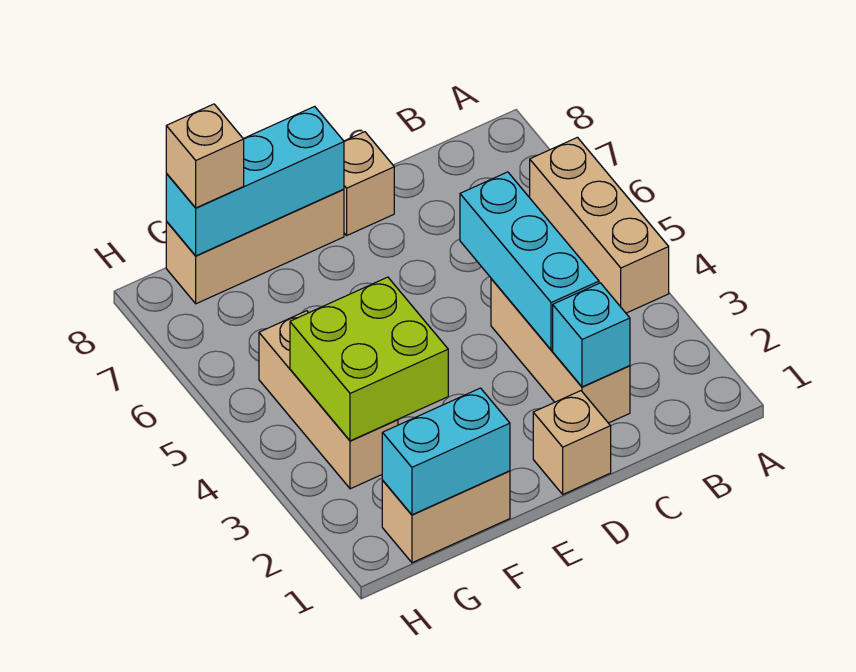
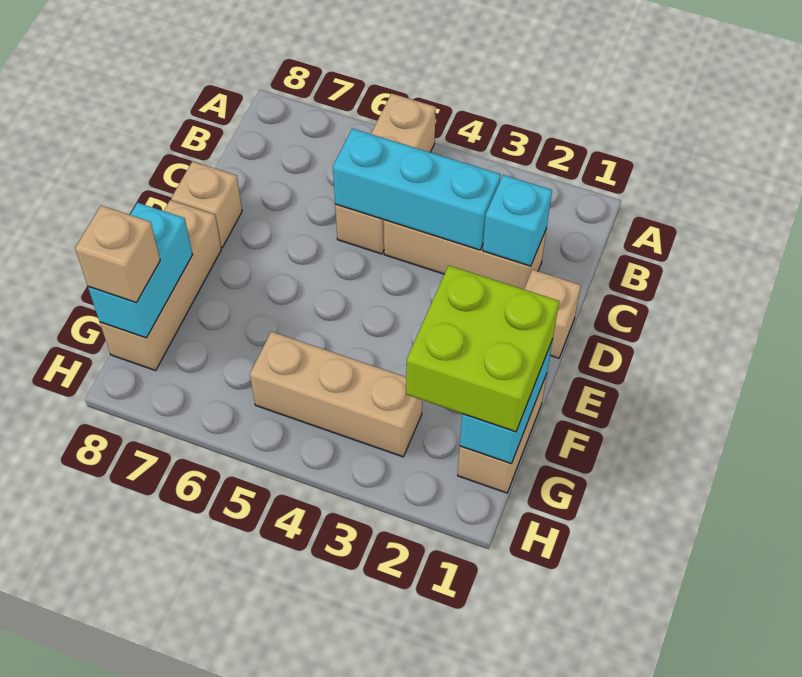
tan 1x3 brick [530,137,669,313] -> tan 1x3 brick turned to [335,93,436,254]
cyan 1x3 brick [166,106,344,256] -> cyan 1x2 brick [88,203,193,338]
lime 2x2 brick [290,277,448,441] -> lime 2x2 brick moved to [406,266,559,432]

